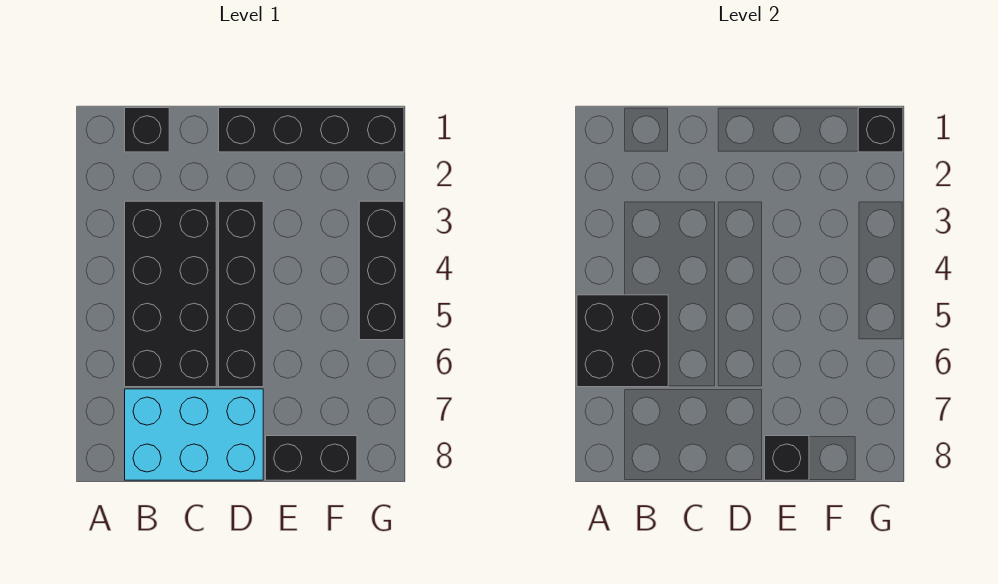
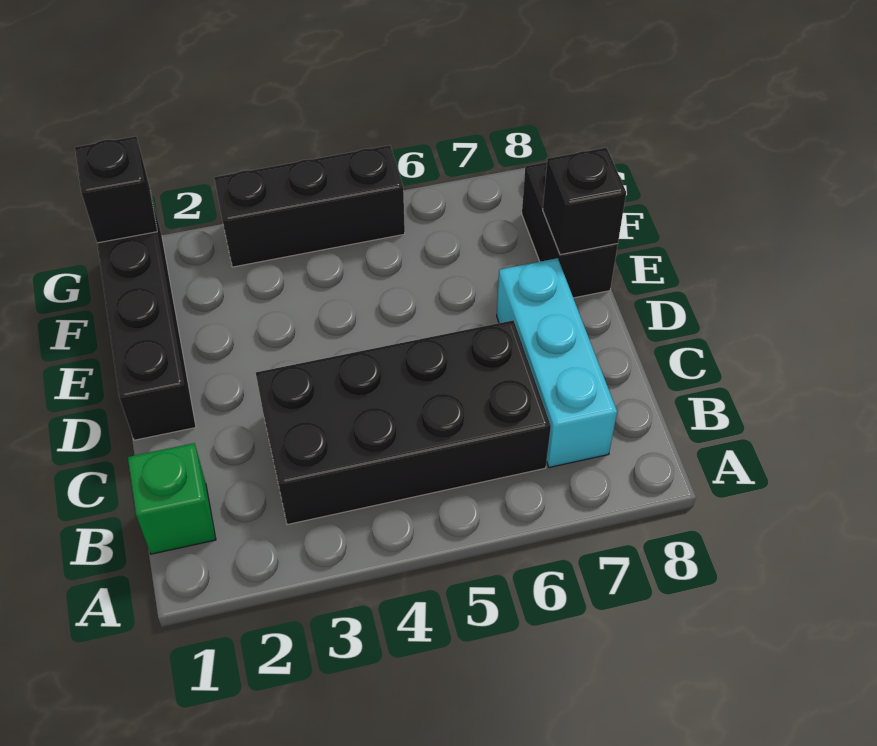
black 2x2 brick [577,295,668,387] -> none
black 1x1 brick [125,108,169,152] -> green 1x1 brick [128,443,216,554]
cyan 2x3 brick [125,389,263,480] -> cyan 1x3 brick [497,258,617,467]
black 1x4 brick [219,201,263,387] -> none

